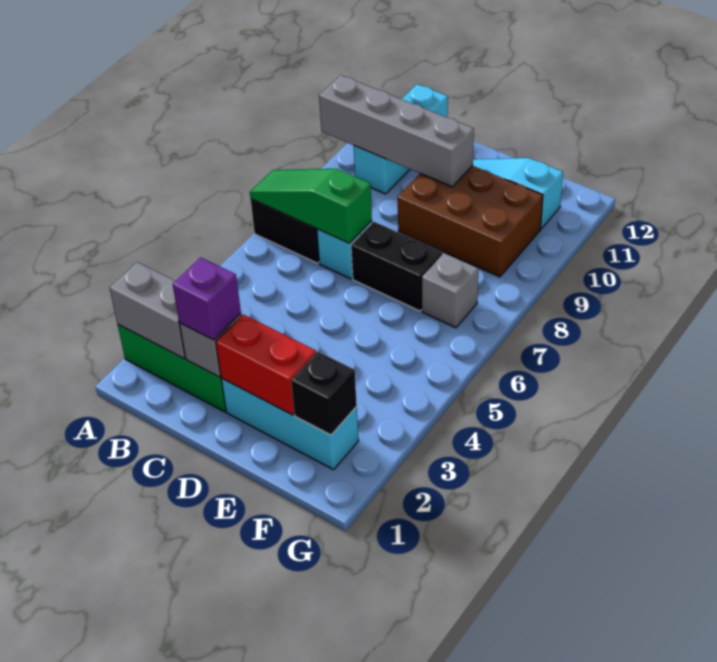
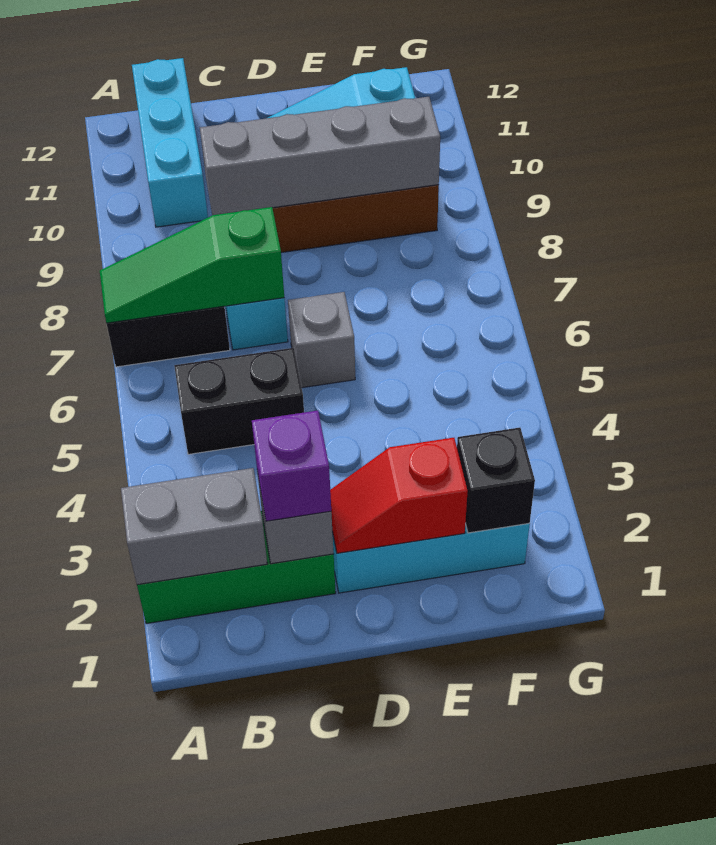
grey 1x4 brick [319,75,474,187] -> grey 1x4 brick moved to [200,97,440,215]
red 1x2 brick [216,314,316,415] -> red 1x2 slope [330,438,468,553]
black 1x2 brick [351,222,442,311] -> black 1x2 brick moved to [174,348,304,454]
grey 1x1 brick [422,253,478,328] -> grey 1x1 brick moved to [288,292,355,388]

